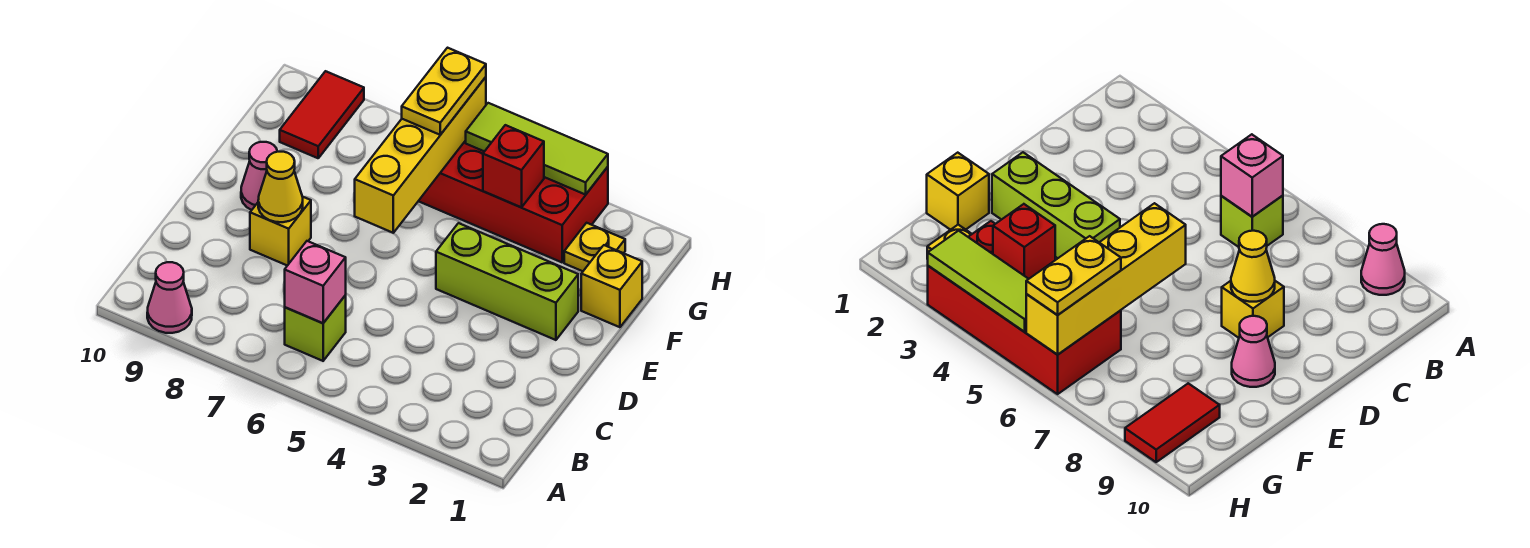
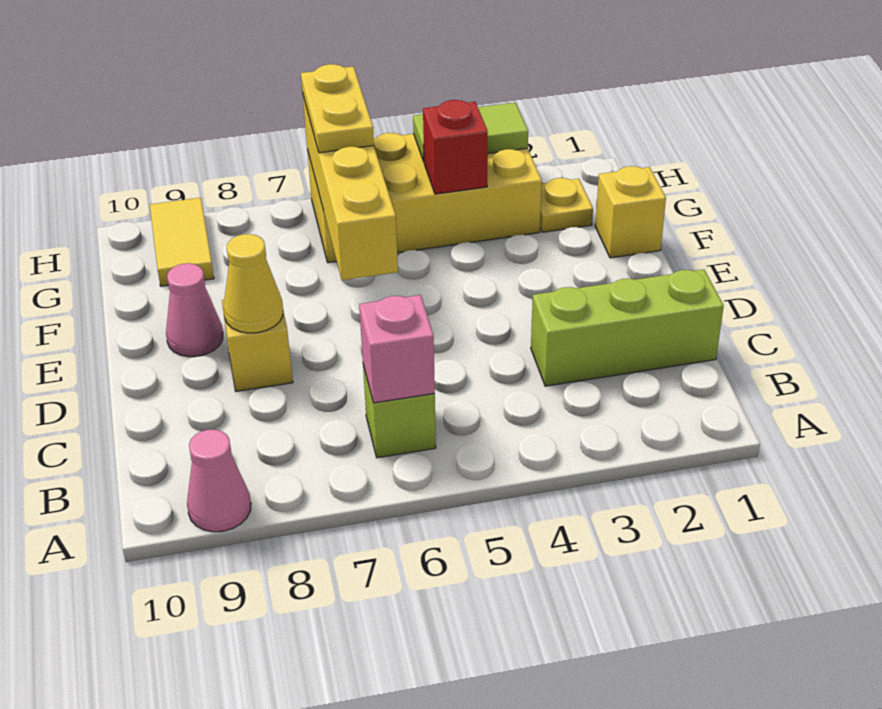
lime 1x3 brick [436,223,578,340] -> lime 1x3 brick moved to [531,270,724,386]
red 2x4 brick [419,141,608,262] -> yellow 2x4 brick [307,133,542,263]
red 1x2 tile [280,71,364,158] -> yellow 1x2 tile [150,198,214,286]
lime 1x3 tile [466,103,608,195] -> lime 1x2 tile [413,102,528,161]

